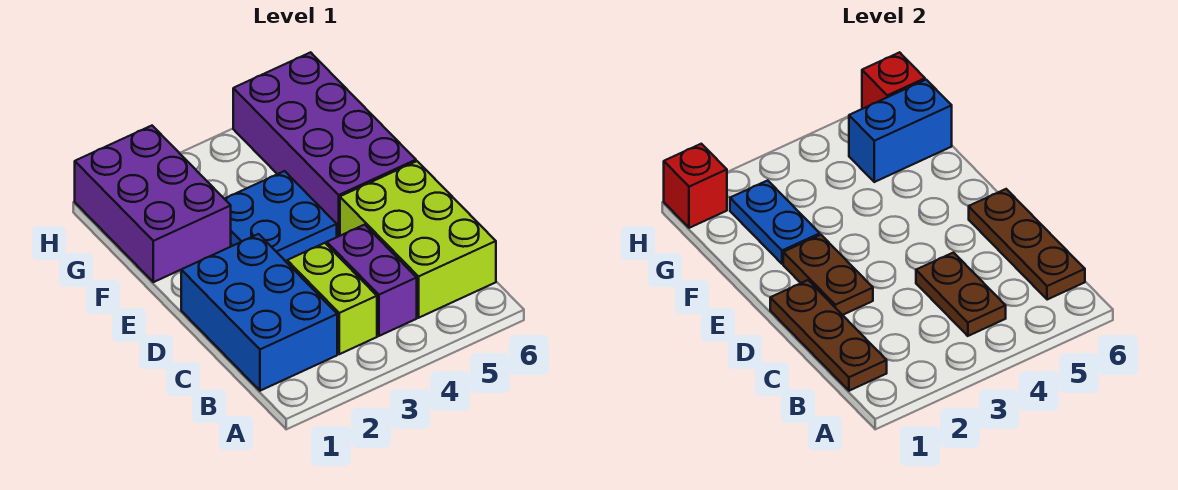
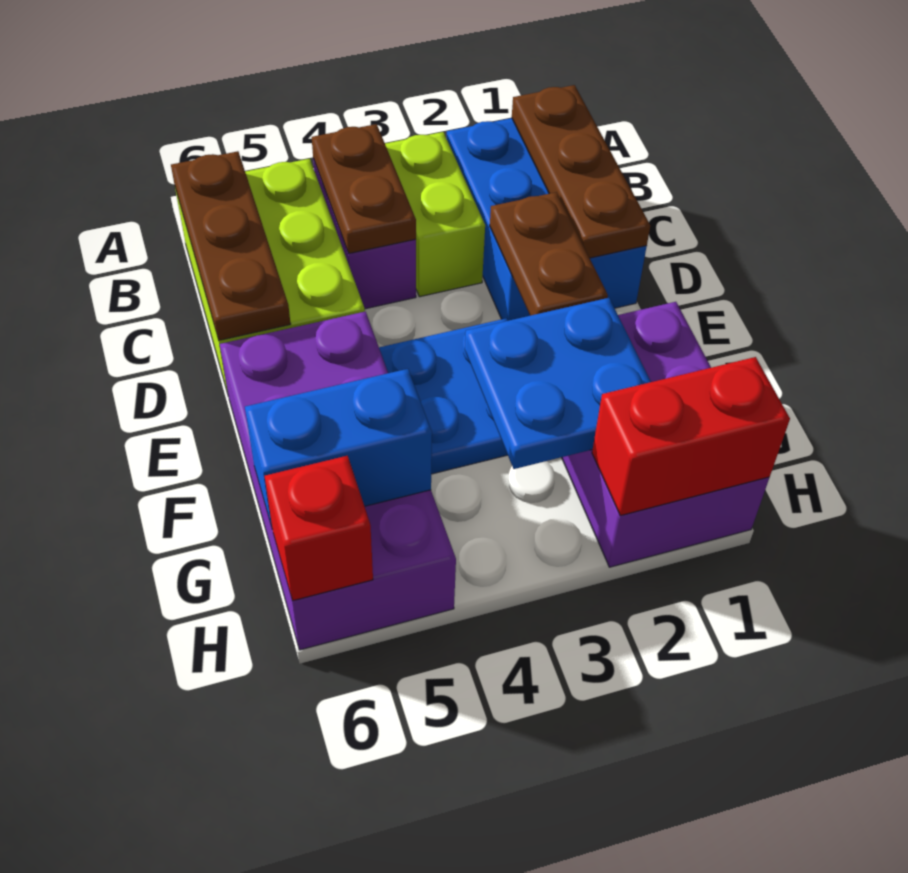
blue 1x2 plate [730,180,820,264] -> blue 2x2 plate [465,298,651,469]
red 1x1 brick [664,144,727,228] -> red 1x2 brick [592,357,790,516]

